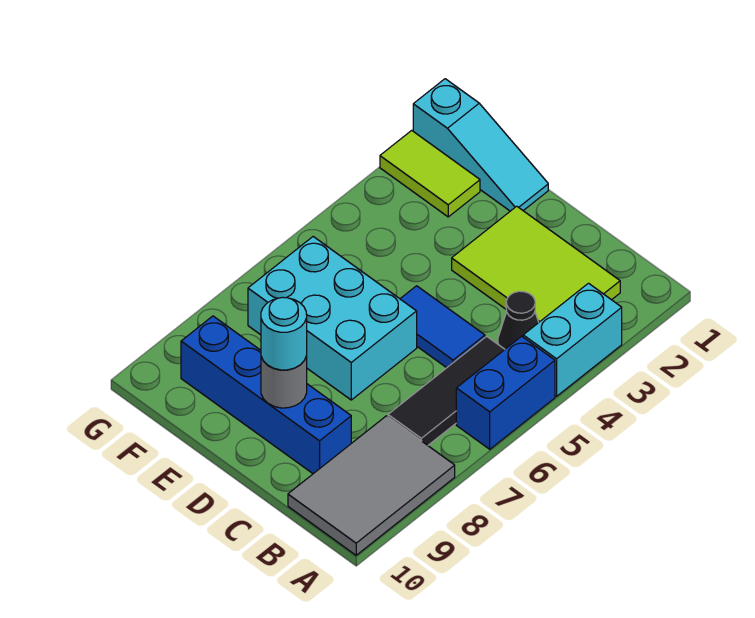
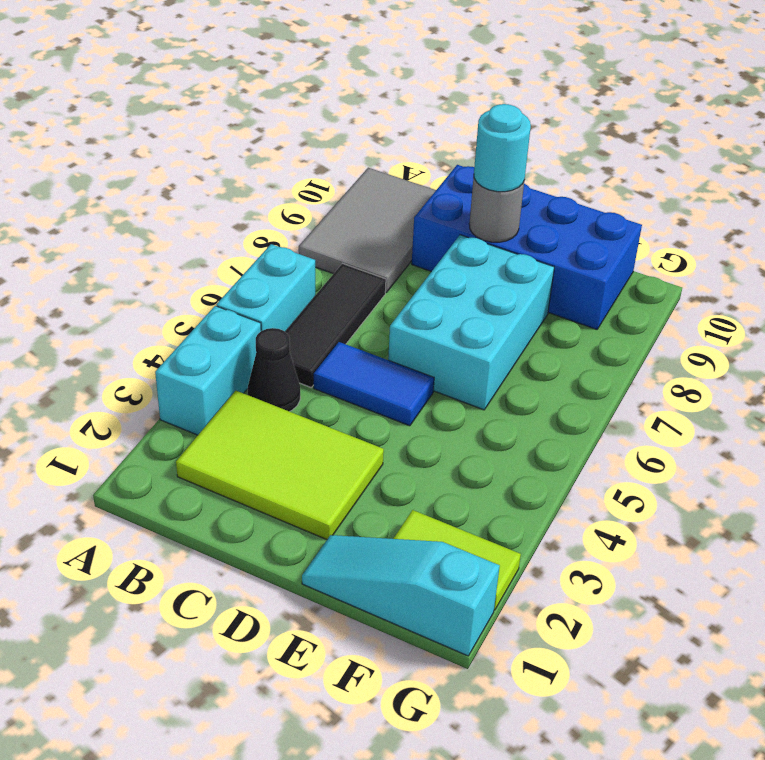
blue 1x2 brick [456,336,555,449] -> cyan 1x2 brick [216,244,315,331]
blue 1x4 brick [181,316,351,474] -> blue 2x4 brick [412,165,642,329]
cyan 2x3 brick [248,237,417,400] -> cyan 2x3 brick turned to [388,235,554,410]

